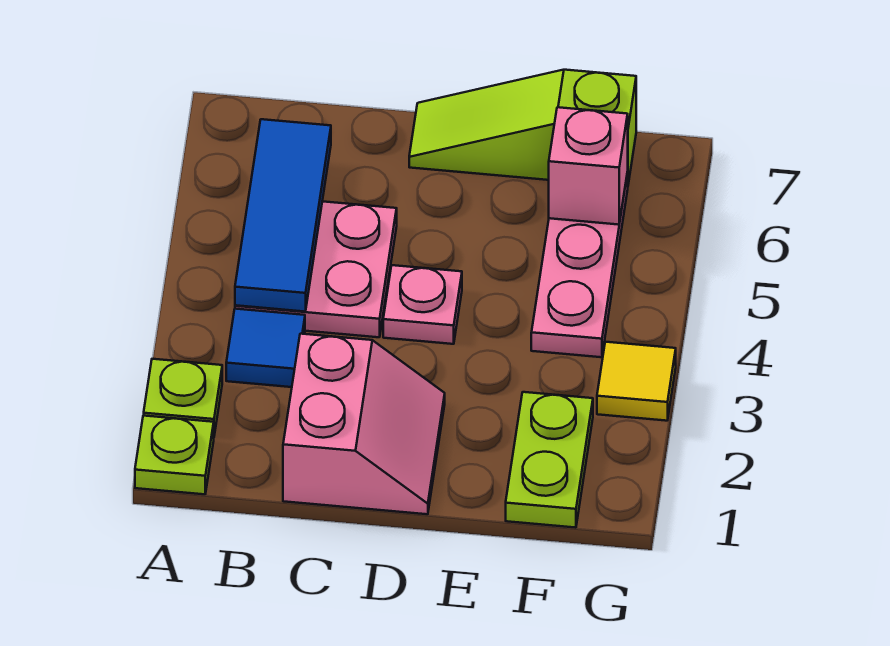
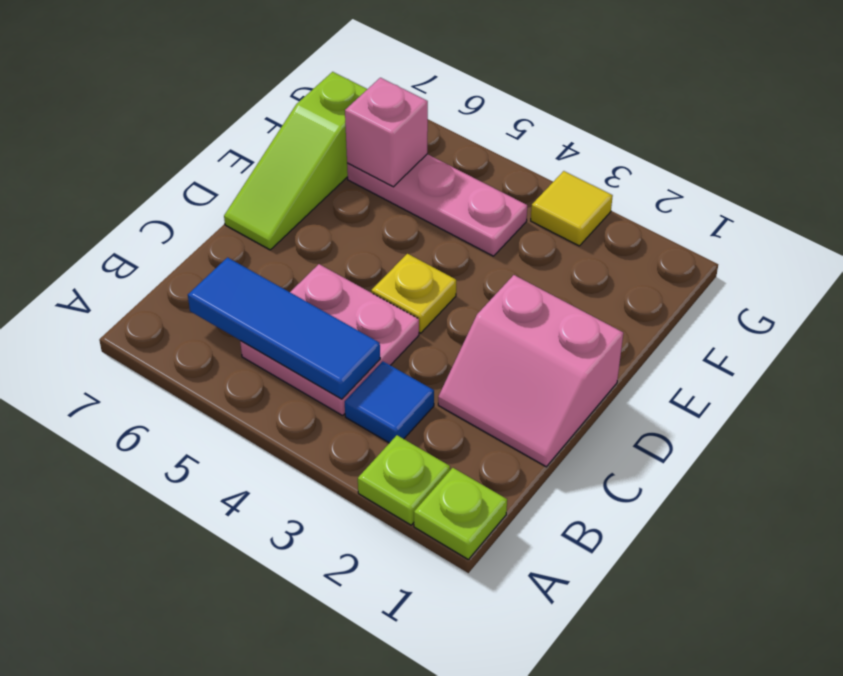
pink 2x2 slope [283,334,445,514] -> pink 2x2 slope turned to [438,275,623,467]
pink 1x1 plate [383,265,462,344] -> yellow 1x1 plate [371,254,456,333]
lime 1x2 plate [506,392,593,528] -> none

